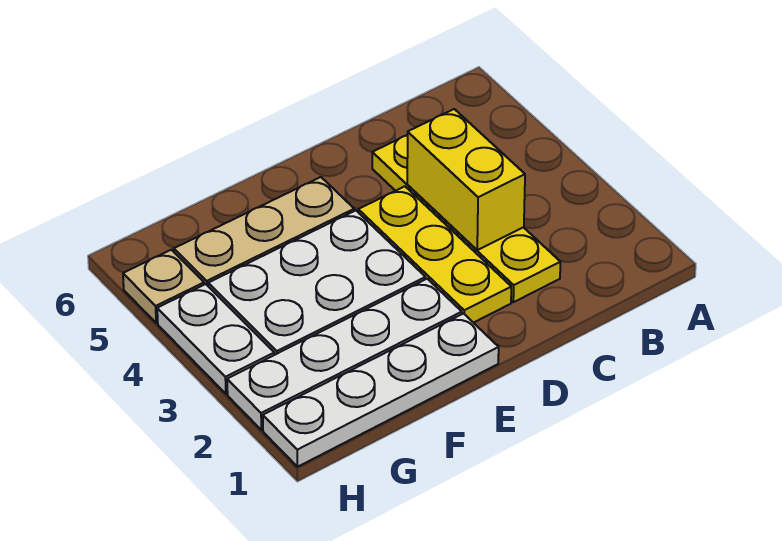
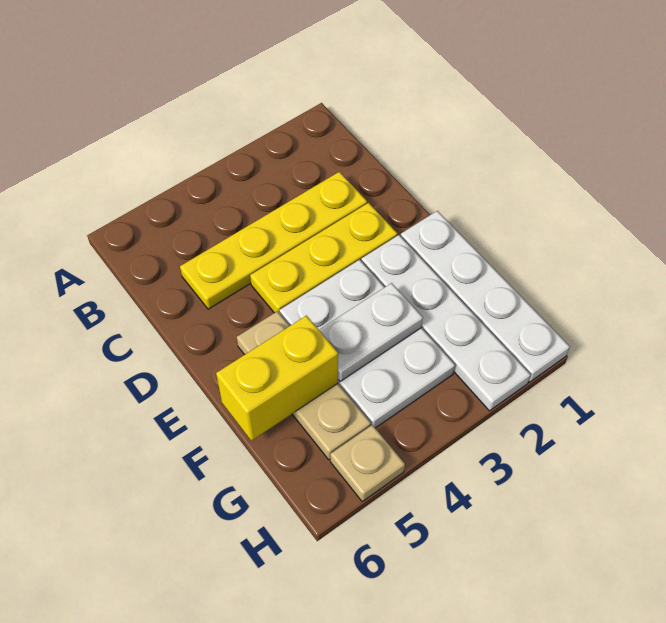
yellow 1x2 brick [407,109,525,250] -> yellow 1x2 brick moved to [216,316,338,441]
white 1x2 plate [157,284,274,394] -> white 1x2 plate moved to [319,283,423,382]

